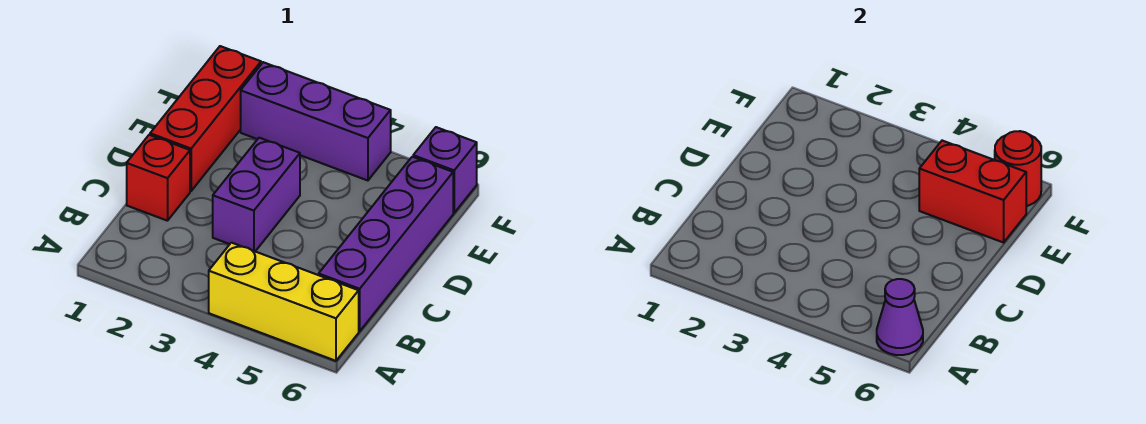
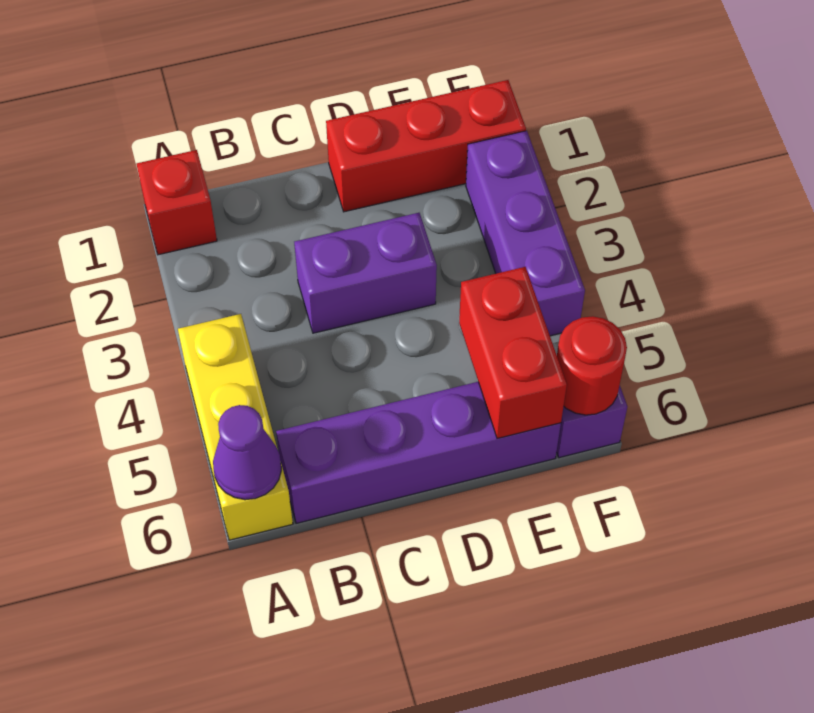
red 1x1 brick [127,135,190,221] -> red 1x1 brick moved to [136,150,217,255]

